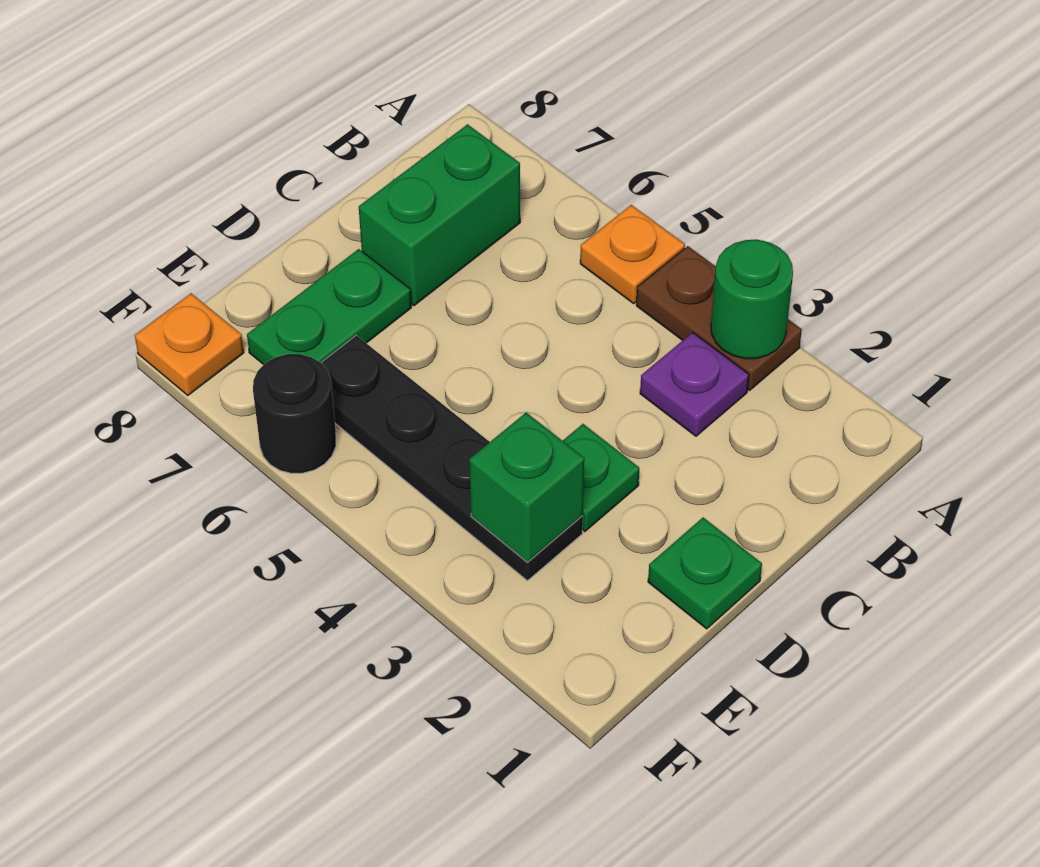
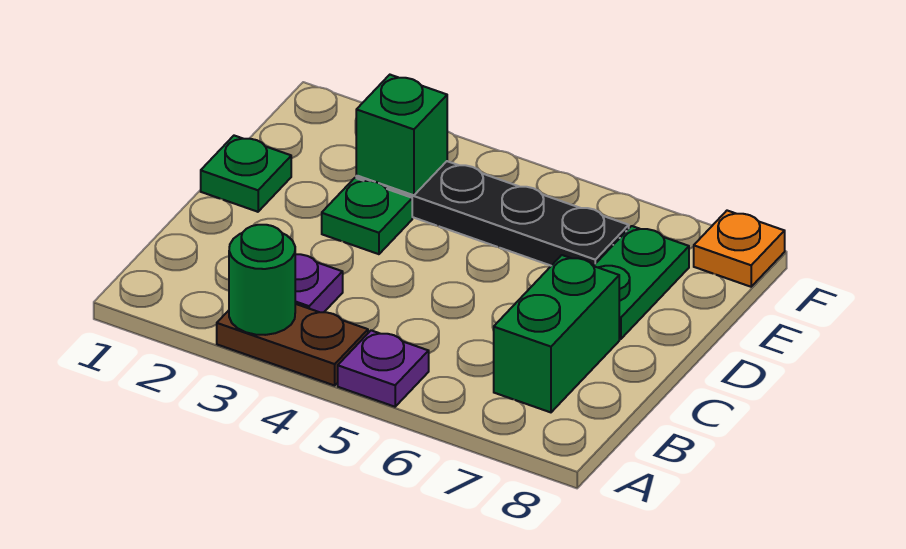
orange 1x1 plate [580,205,685,304] -> purple 1x1 plate [338,330,429,407]
black 1x1 round brick [253,354,336,473] -> none

